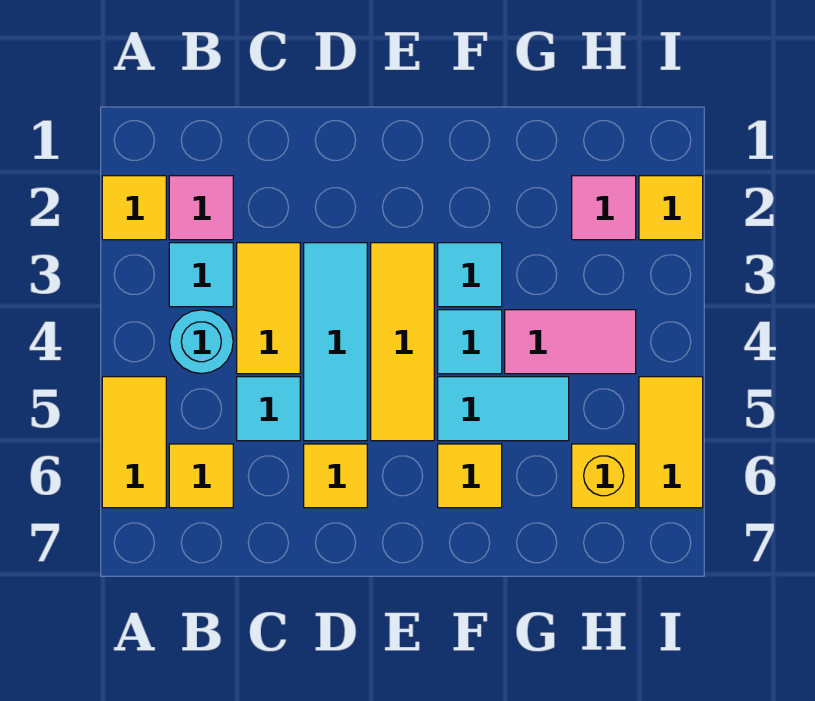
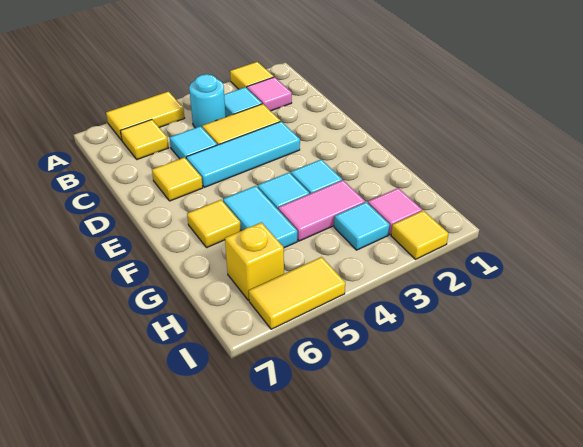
yellow 1x3 tile [371,243,434,441] -> none
pink 1x2 tile [505,310,636,374] -> pink 1x2 tile turned to [278,180,365,241]
none -> cyan 1x1 tile [334,202,390,250]

